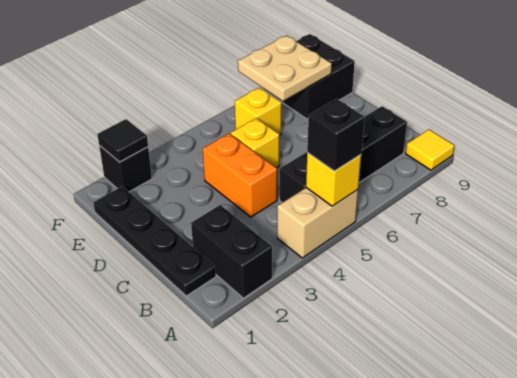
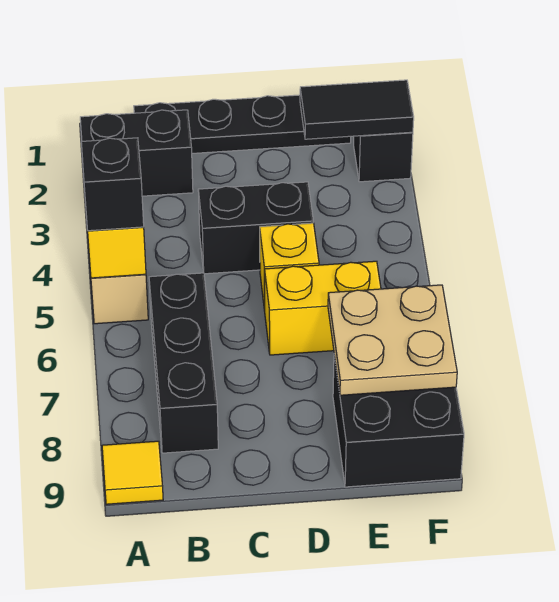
black 1x4 brick [279,106,407,203] -> black 1x3 brick [149,273,218,453]
orange 1x2 brick [203,133,277,217] -> black 1x2 brick [198,182,313,274]
yellow 1x1 brick [235,88,282,135] -> yellow 1x2 brick [265,261,381,355]
black 1x1 tile [97,119,148,162] -> black 1x2 tile [300,80,414,139]

